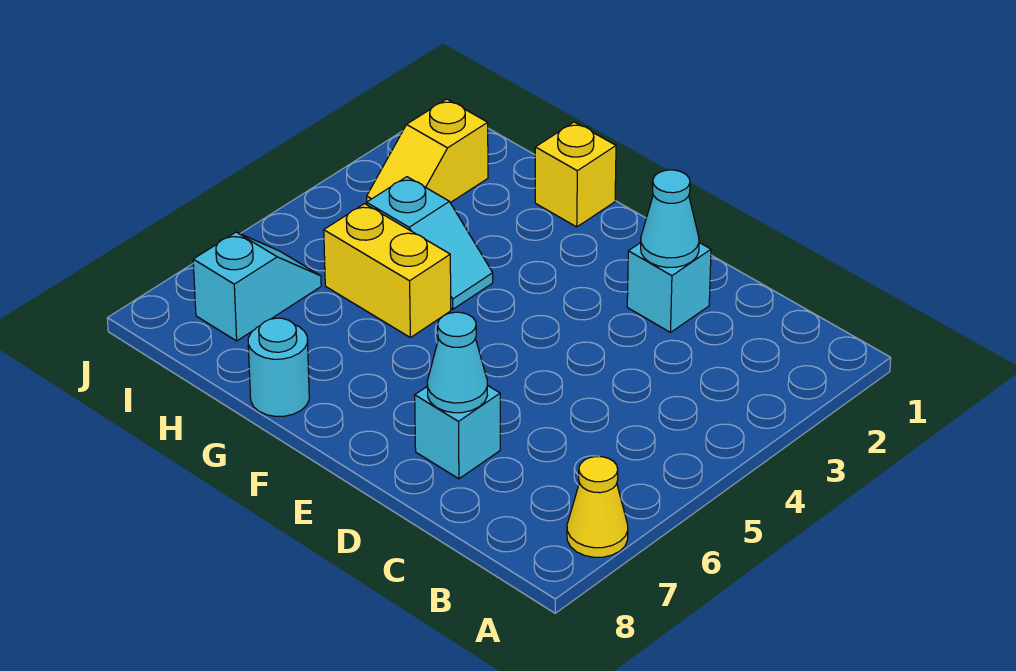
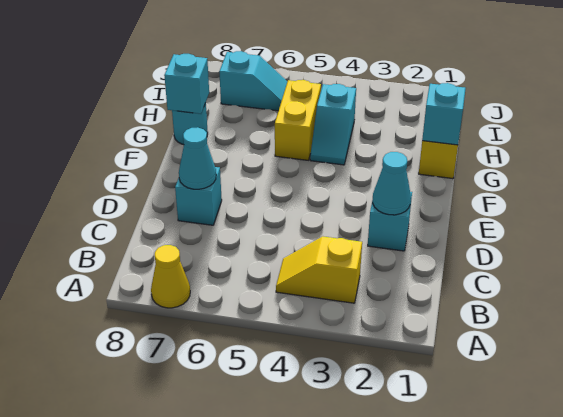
none -> cyan 1x1 brick [422,83,466,145]
none -> cyan 1x1 brick [164,54,209,114]
yellow 1x2 slope [367,99,488,203] -> yellow 1x2 slope moved to [276,237,362,303]

